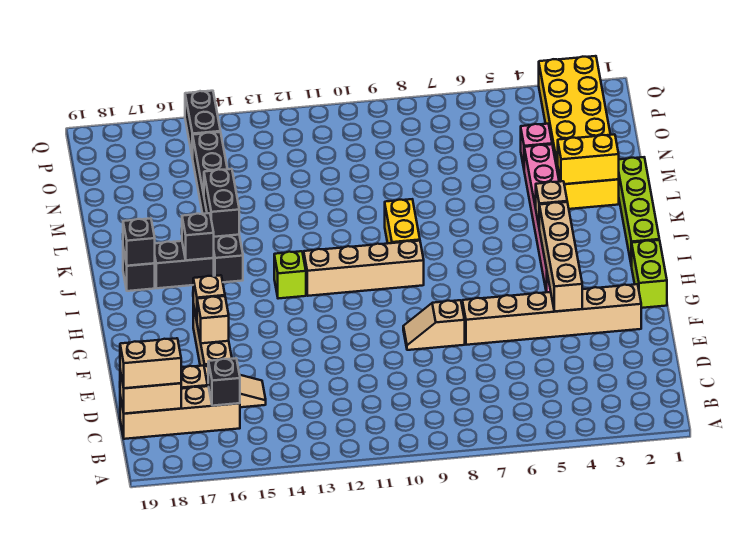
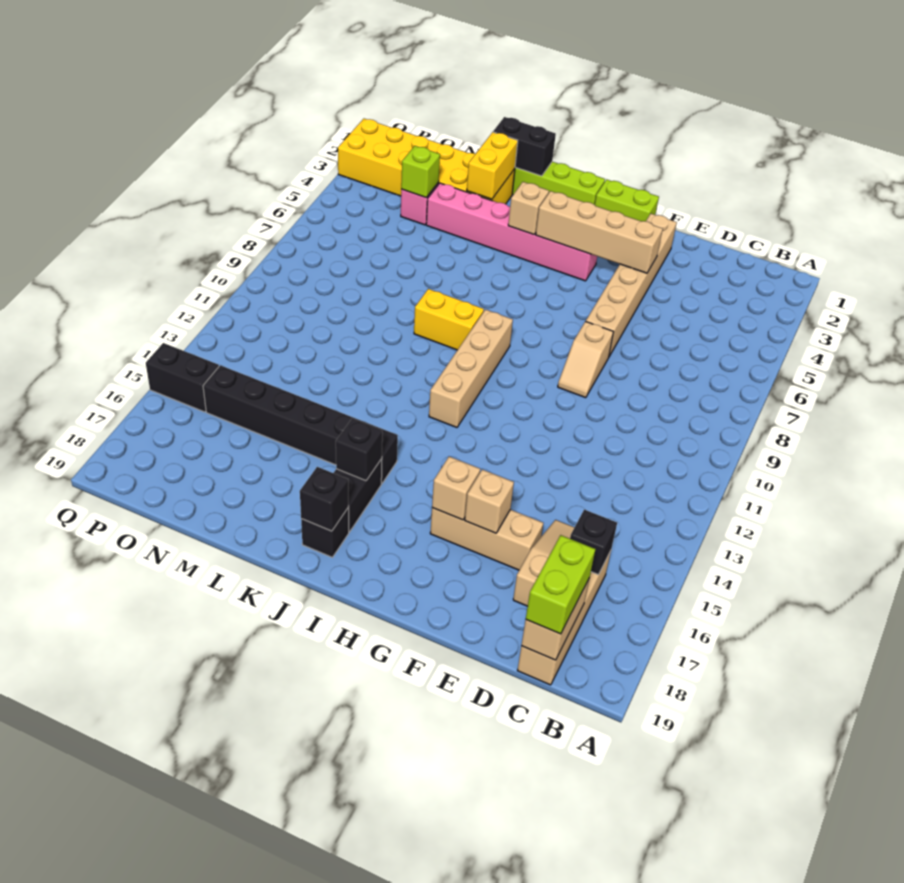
tan 1x2 brick [120,338,181,388] -> lime 1x2 brick [526,535,595,634]
lime 1x1 brick [274,251,306,299] -> lime 1x1 brick moved to [401,146,440,197]
black 1x2 brick [204,169,239,237] -> black 1x2 brick moved to [493,117,556,176]

